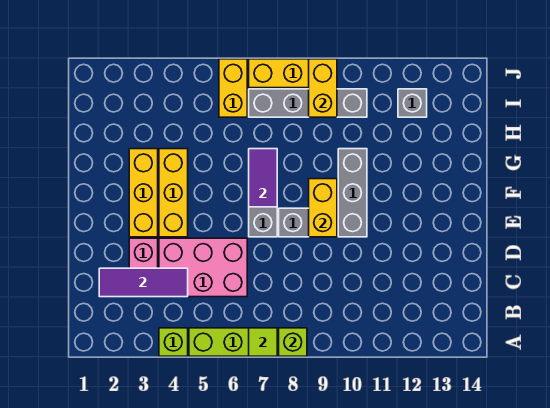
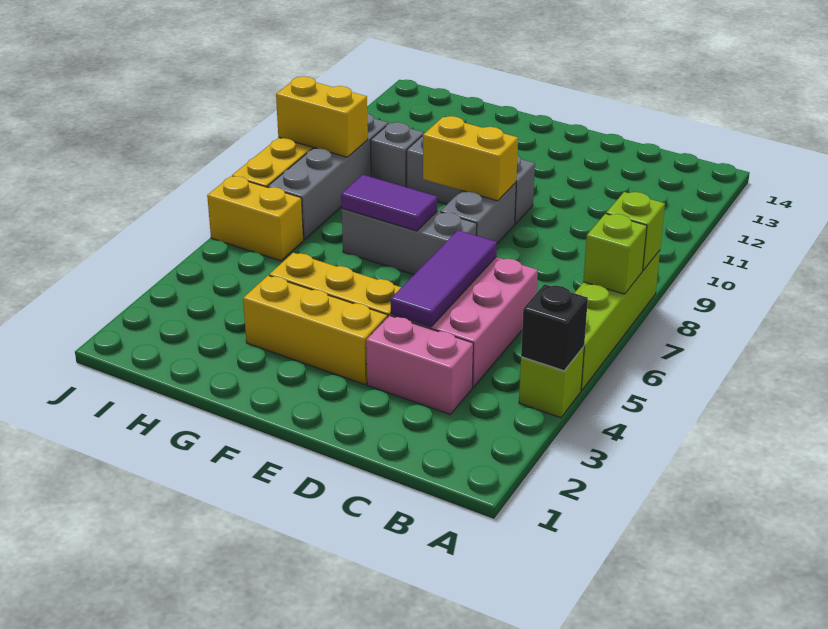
none -> black 1x1 brick [521,284,588,371]
lime 1x1 tile [249,328,277,356] -> lime 1x1 brick [583,214,647,294]
purple 1x3 tile [99,268,188,297] -> purple 1x3 tile moved to [391,230,497,327]
grey 1x1 brick [398,89,427,117] -> grey 1x1 brick moved to [370,122,424,187]

